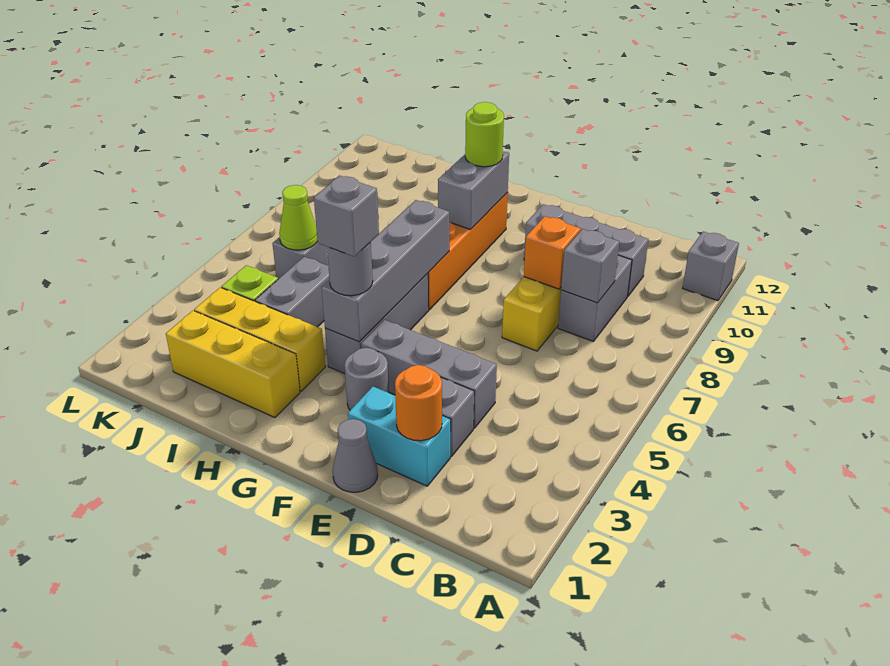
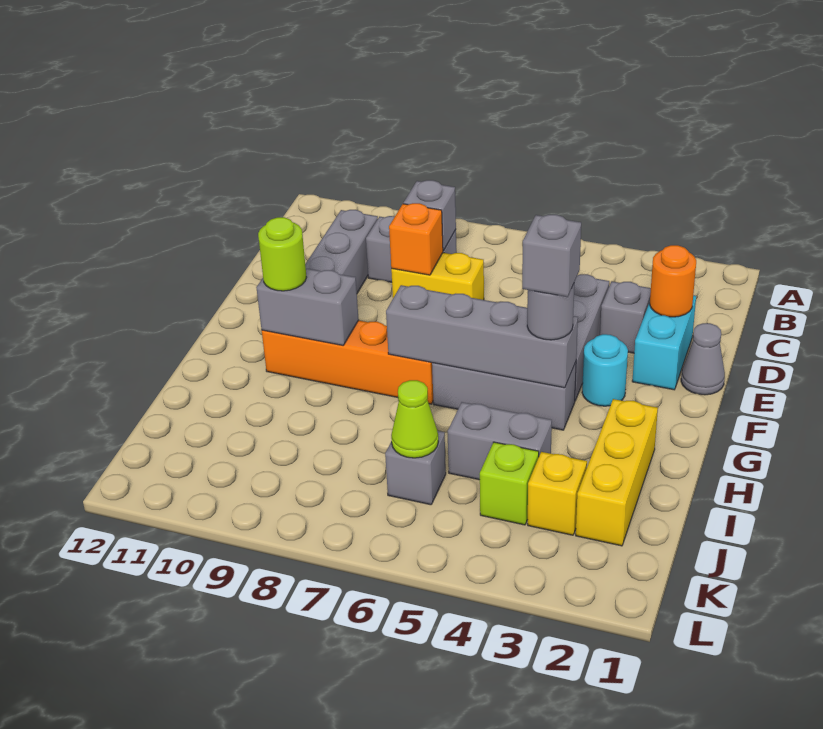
grey 1x1 brick [683,231,739,301] -> none
grey 1x1 round brick [344,348,389,410] -> cyan 1x1 round brick [582,334,628,406]
yellow 1x3 brick [194,287,325,391] -> yellow 1x1 brick [528,452,587,535]

